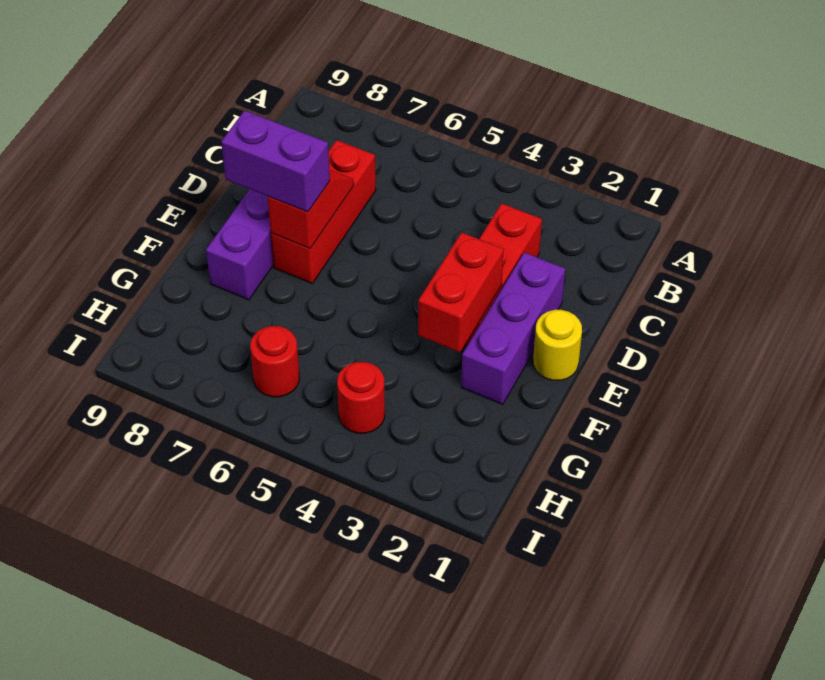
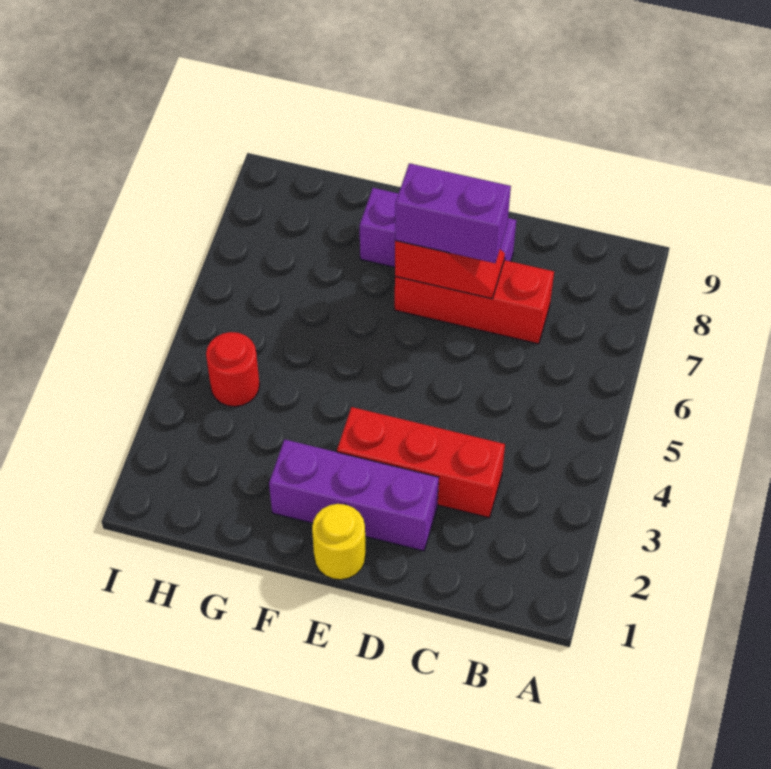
red 1x2 brick [418,233,504,352] -> none
purple 1x2 brick [221,110,330,212] -> purple 1x2 brick turned to [395,163,511,263]
red 1x1 round brick [250,326,299,397] -> none

